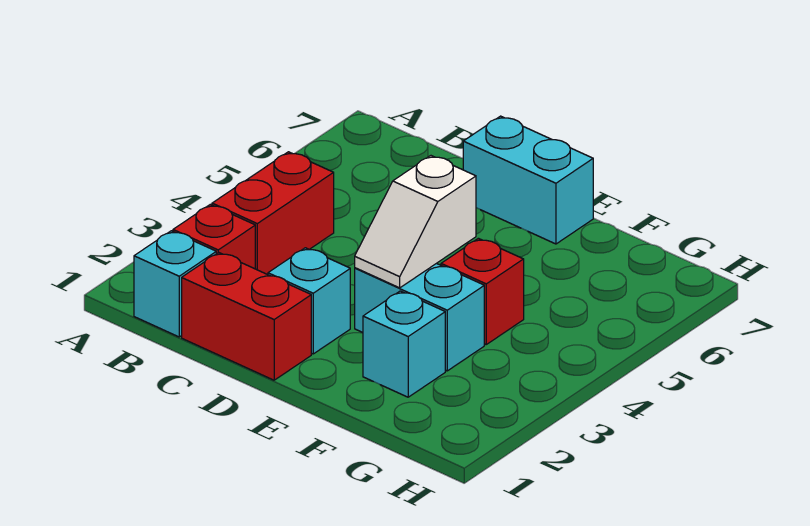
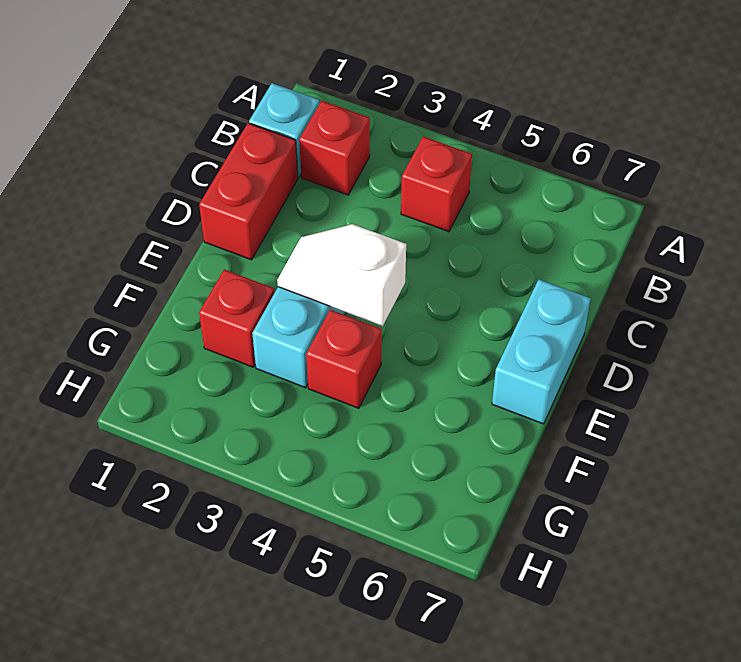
red 1x2 brick [212,152,334,275] -> red 1x1 brick [401,137,472,232]
cyan 1x1 brick [268,248,350,354] -> none
cyan 1x1 brick [363,291,445,397] -> red 1x1 brick [199,269,274,367]

